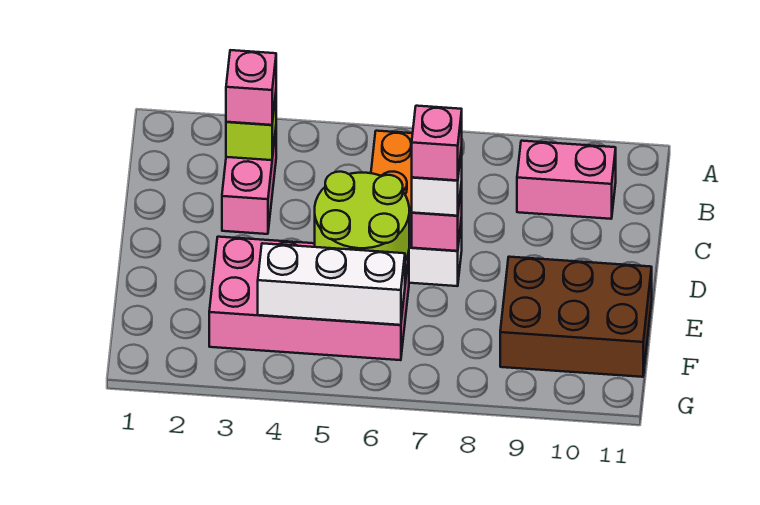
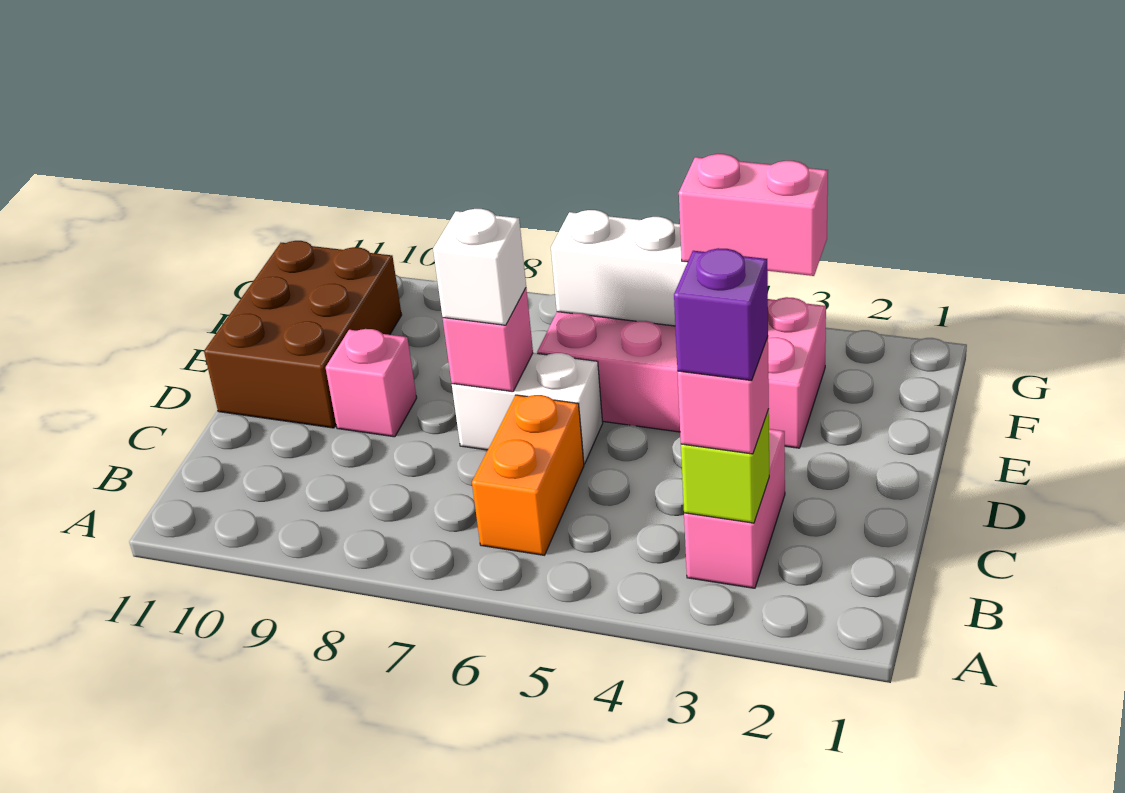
none -> purple 1x1 brick [674,248,768,381]
pink 1x2 brick [517,141,616,219] -> pink 1x2 brick moved to [679,154,828,276]
lime 2x2 round brick [315,172,409,260] -> none
pink 1x1 brick [412,106,462,180] -> pink 1x1 brick moved to [326,329,417,437]
brown 2x3 brick [500,257,652,377] -> brown 2x3 brick turned to [204,241,402,428]

